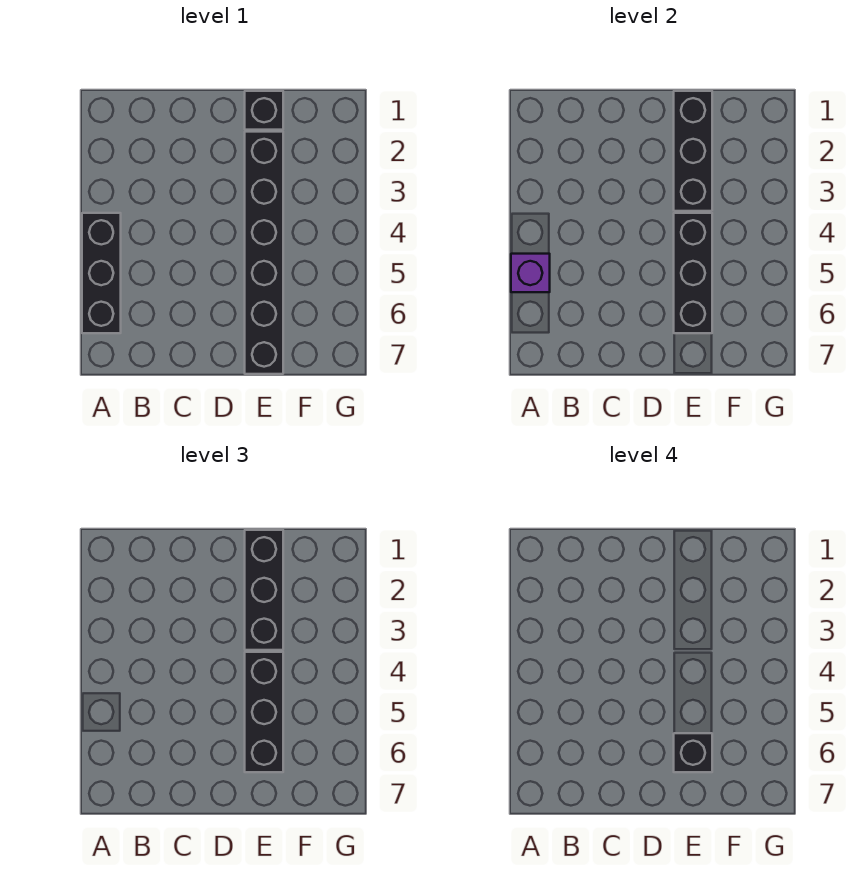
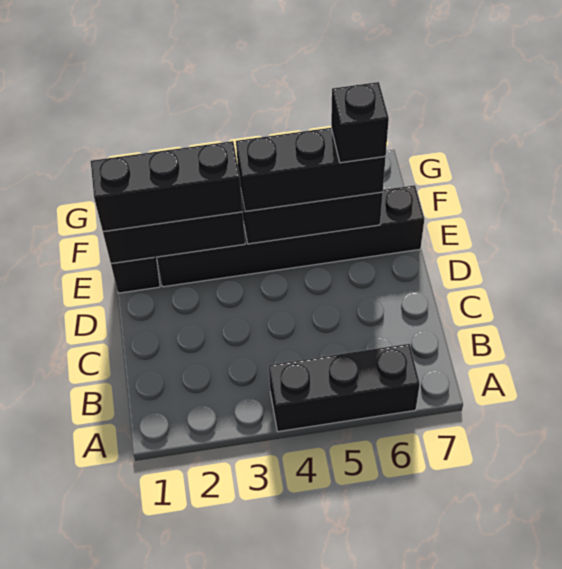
purple 1x1 brick [511,254,550,292] -> none

